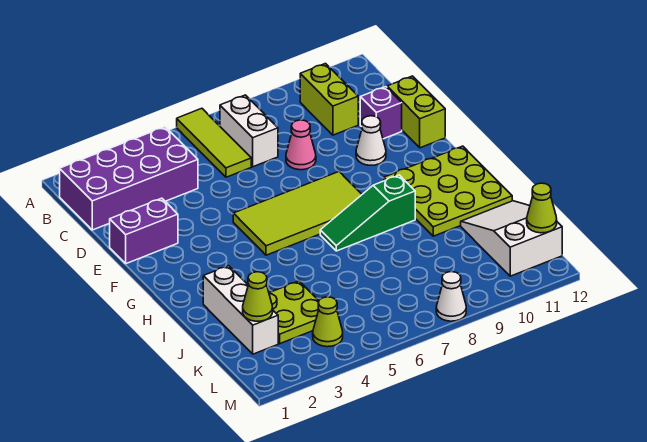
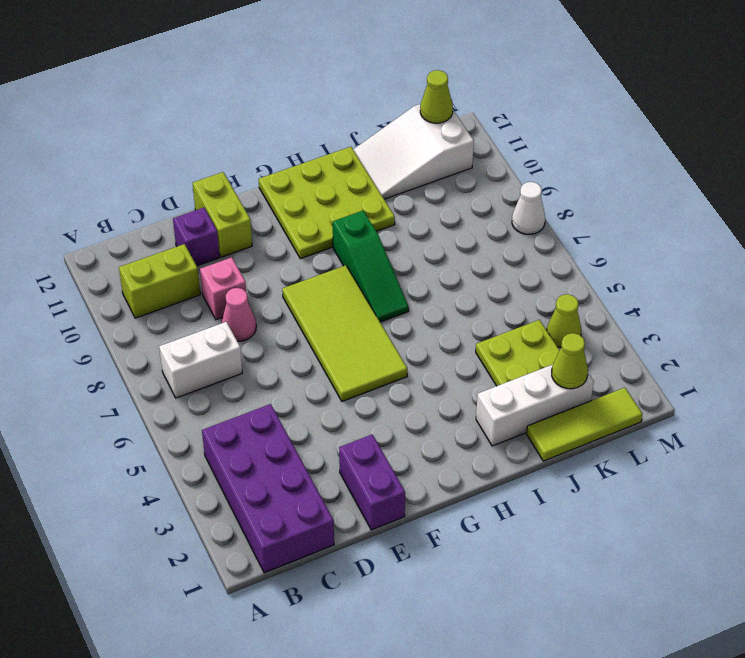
lime 1x3 tile [177,108,251,177] -> lime 1x3 tile moved to [527,388,643,461]
none -> pink 1x1 brick [200,257,246,320]
lime 1x2 brick [387,76,445,148] -> lime 1x2 brick turned to [193,172,252,257]
white 1x1 cone [356,116,386,165] -> none

